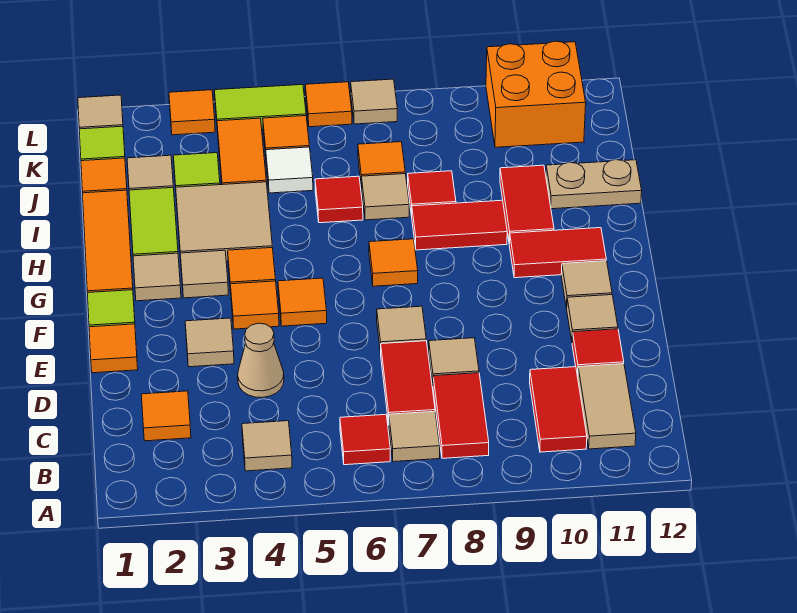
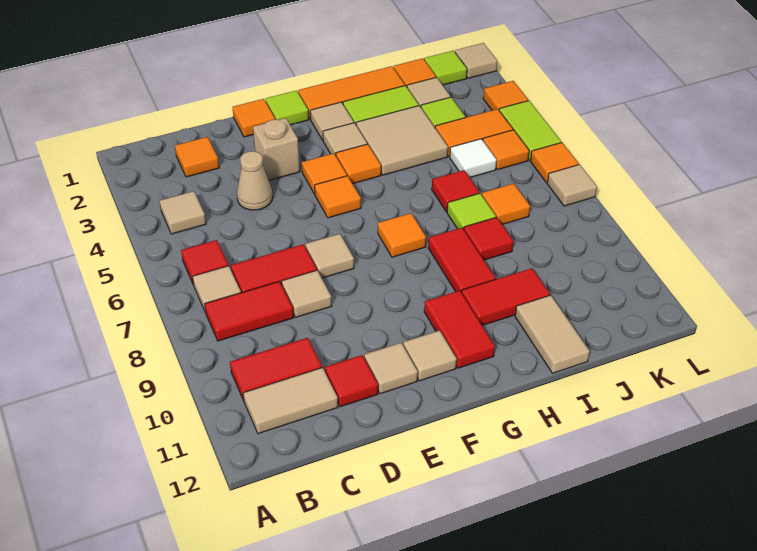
tan 1x1 tile [185,318,234,367] -> tan 1x1 brick [253,118,300,180]
tan 1x1 tile [361,174,409,220] -> lime 1x1 tile [447,193,496,229]
tan 1x2 plate [546,160,642,209] -> tan 1x2 tile [515,295,590,373]
orange 2x2 brick [486,41,586,147] -> none

